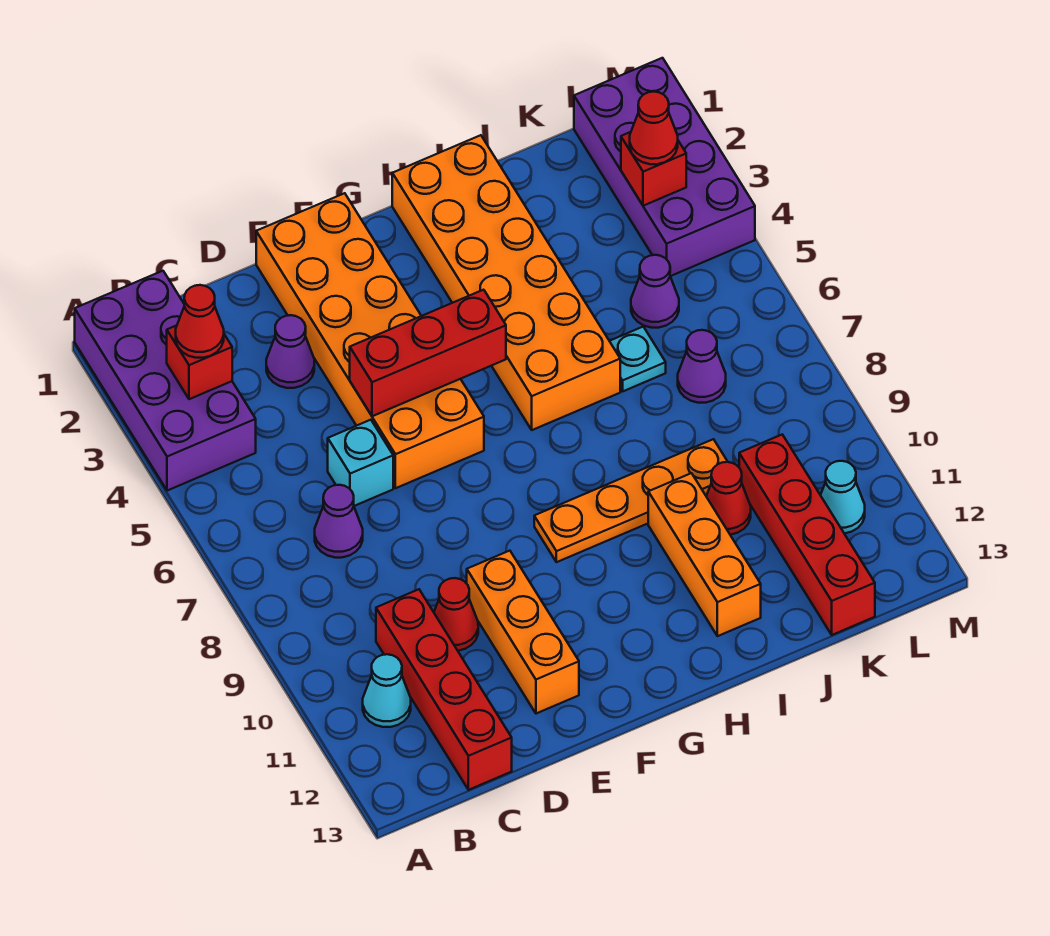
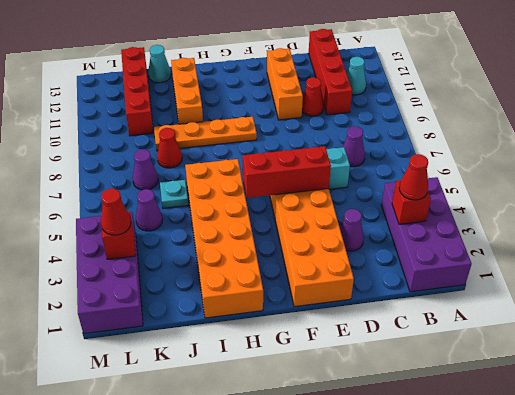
red 1x1 cone [706,462,751,535] -> red 1x1 cone moved to [157,128,182,168]
cyan 1x1 cone [821,461,865,534] -> cyan 1x1 cone moved to [148,45,171,83]

